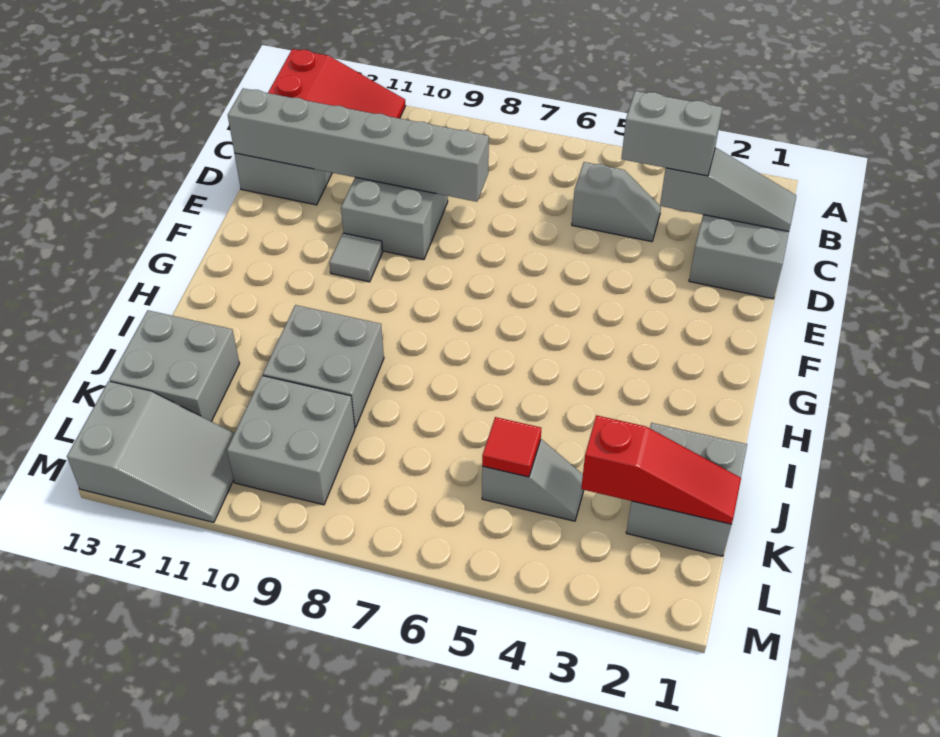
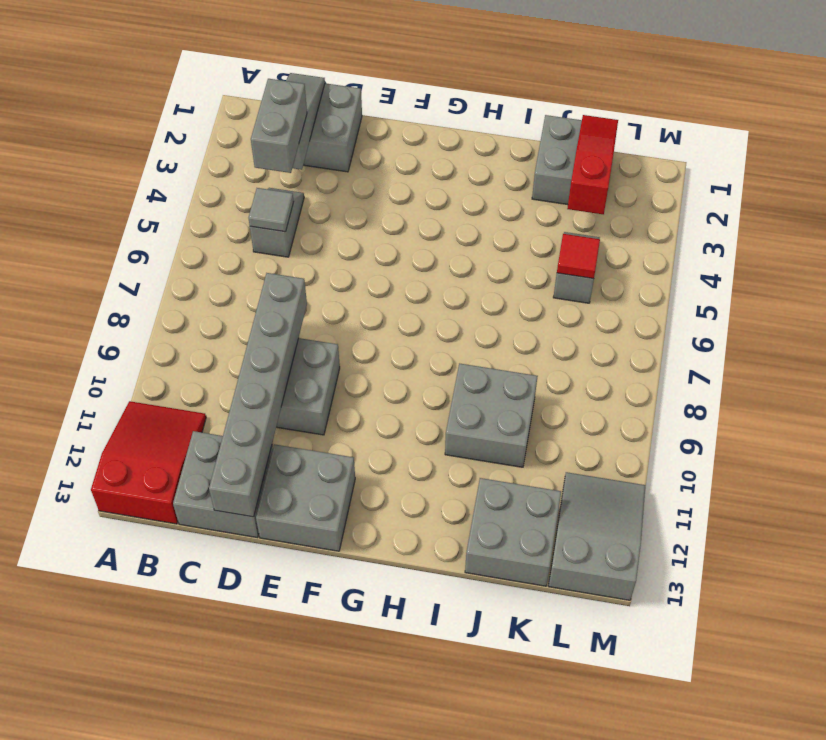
grey 1x1 tile [329,233,383,282] -> grey 1x1 tile moved to [249,188,294,232]
grey 2x2 brick [227,376,355,505] -> grey 2x2 brick moved to [256,444,355,551]

